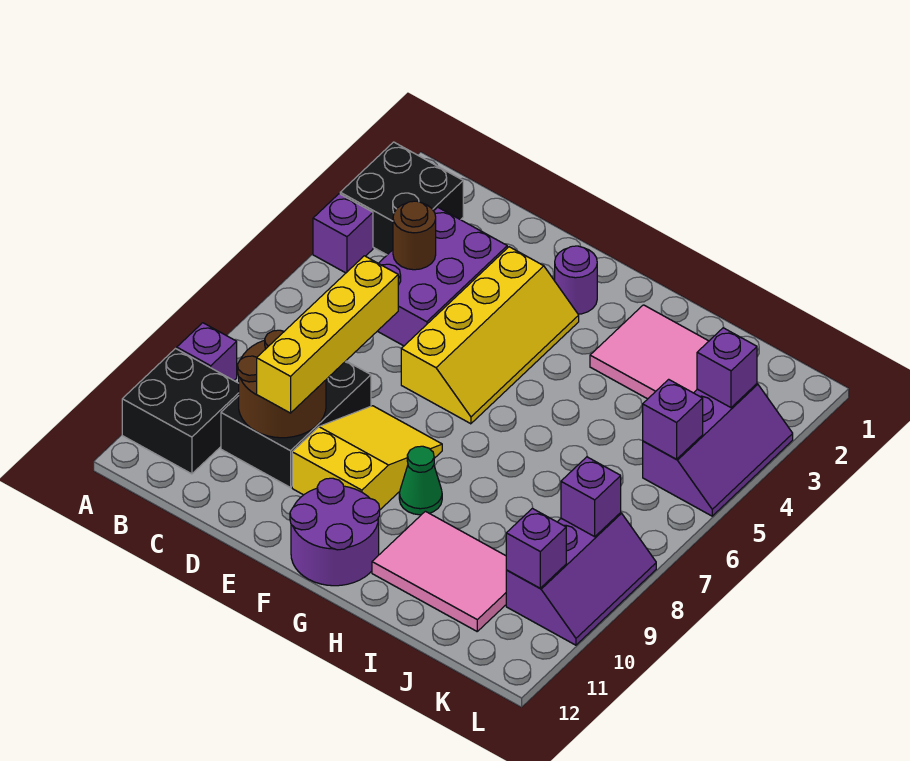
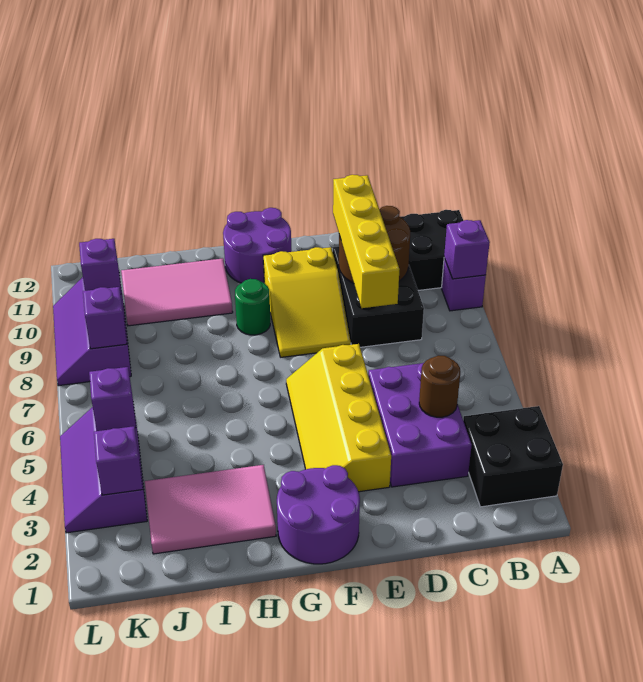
purple 1x1 brick [313,194,373,273] -> purple 1x1 brick moved to [444,220,490,279]
purple 1x1 round brick [555,246,597,314] -> purple 2x2 round brick [277,465,360,564]
green 1x1 cone [399,446,442,515] -> green 1x1 round brick [235,279,270,335]

